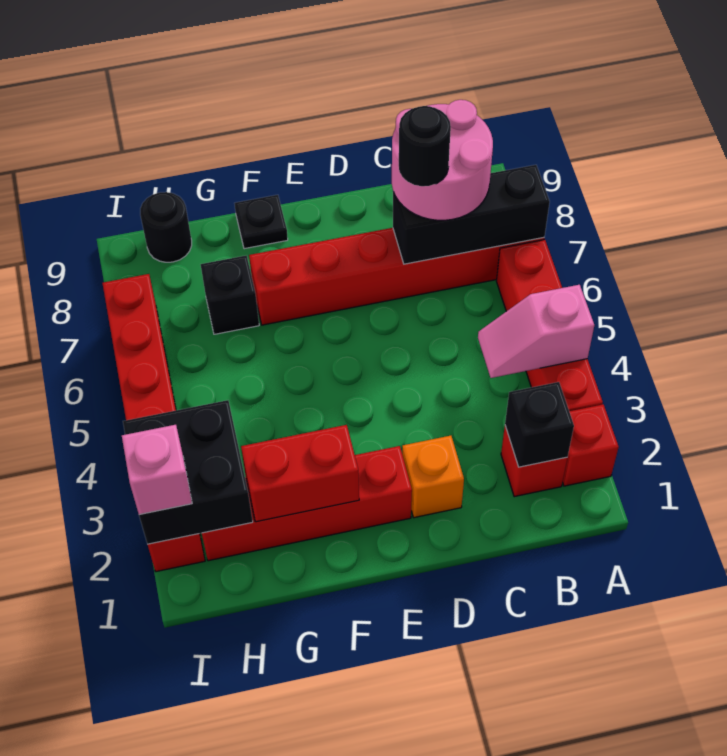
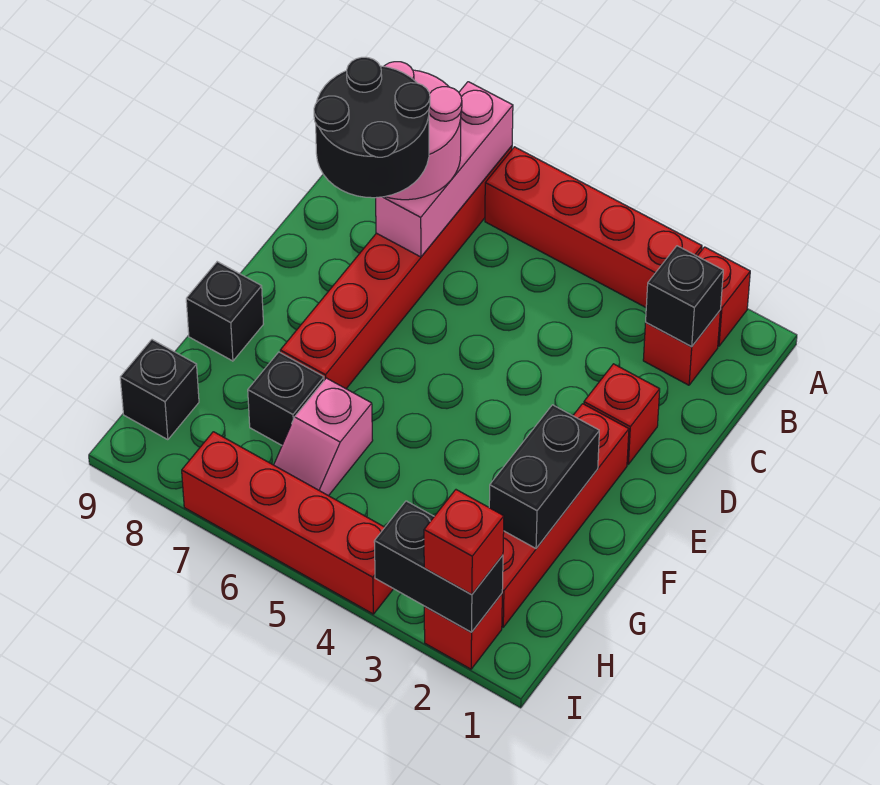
pink 1x2 slope [478,285,594,378] -> pink 1x2 slope moved to [274,378,373,496]
black 1x3 brick [393,165,550,264] -> pink 1x3 brick [376,82,513,257]
black 1x1 round brick [399,106,451,186] -> black 2x2 round brick [314,57,430,198]
orange 1x1 brick [402,436,464,518] -> red 1x1 brick [584,364,660,464]
red 1x2 brick [241,425,359,522] -> black 1x2 brick [489,405,599,548]
black 1x1 plate [234,195,288,249] -> black 1x1 brick [186,262,263,361]
black 2x2 brick [123,400,253,544] -> black 1x2 brick [374,501,503,632]
black 1x1 round brick [140,192,192,262] -> black 1x1 brick [120,340,199,440]
pink 1x1 brick [122,425,192,515] -> red 1x1 brick [424,490,504,595]

